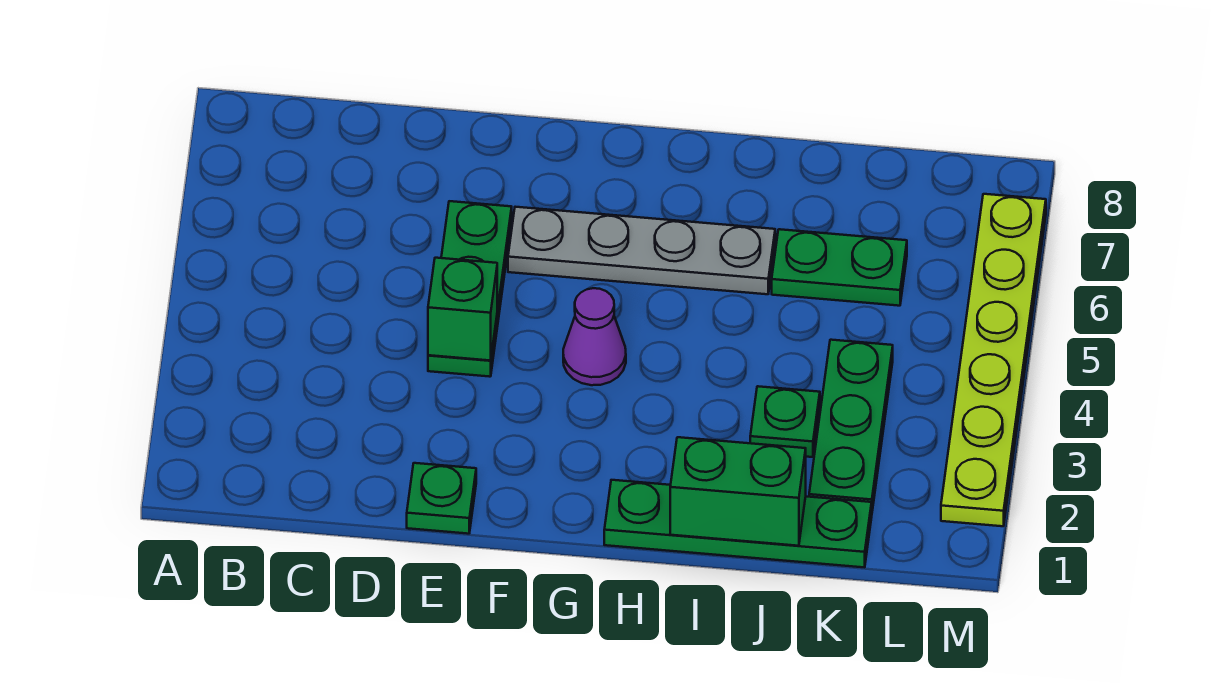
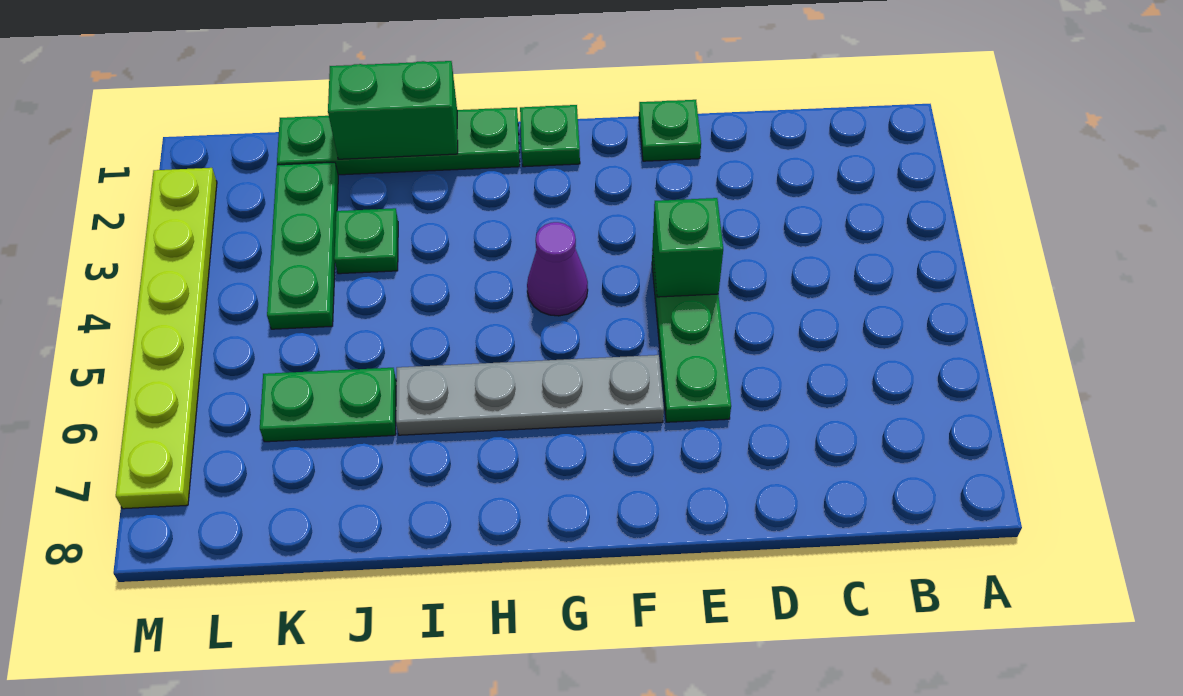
none -> green 1x1 plate [520,105,580,167]

